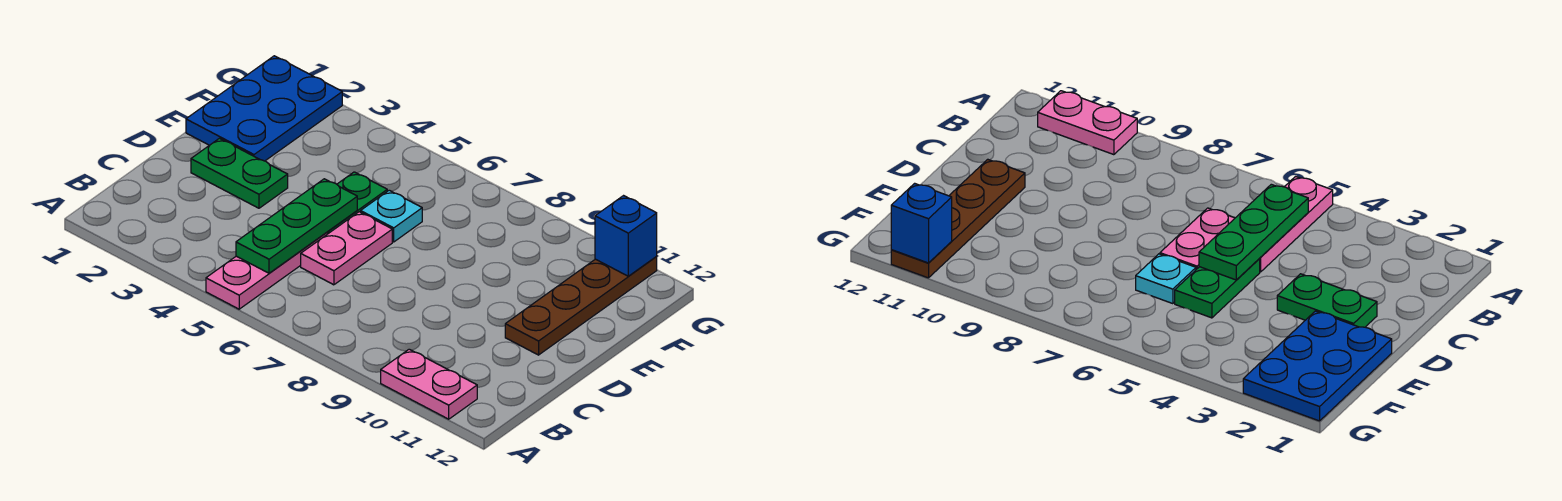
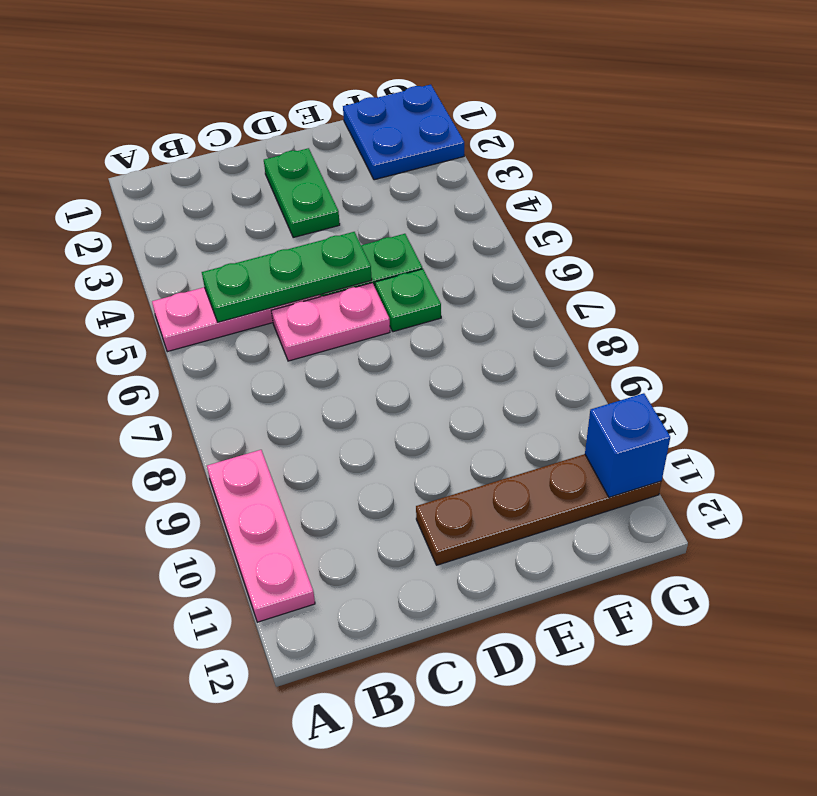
pink 1x2 plate [381,349,477,419] -> pink 1x3 plate [207,450,315,622]
blue 2x3 plate [186,56,342,161] -> blue 2x2 plate [343,85,464,180]
cyan 1x1 plate [361,190,422,242] -> green 1x1 plate [375,269,441,332]

